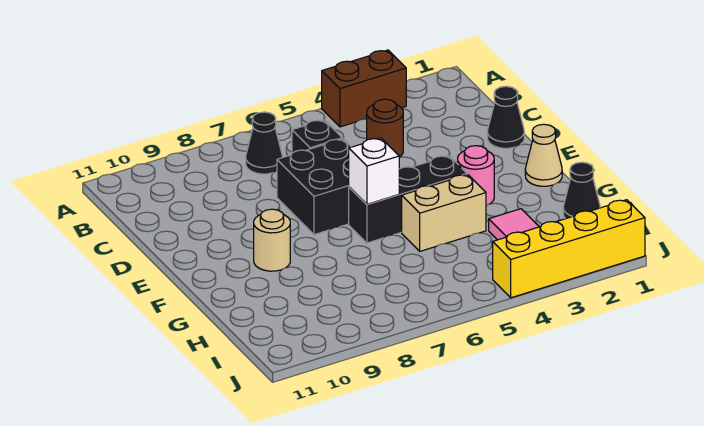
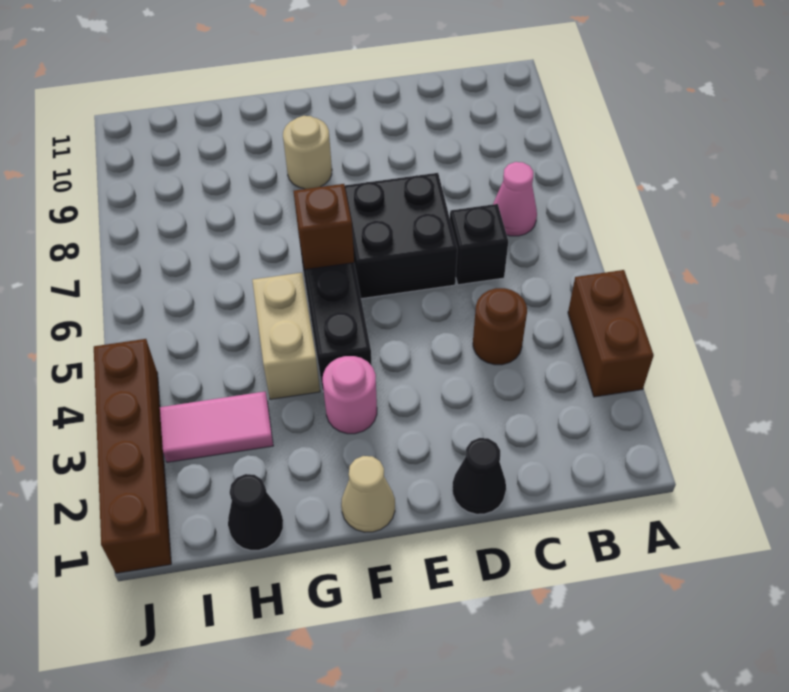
black 1x1 cone [246,112,282,174] -> pink 1x1 cone [493,162,537,236]
white 1x1 brick [349,138,399,204] -> brown 1x1 brick [294,184,354,270]
yellow 1x4 brick [493,200,645,298] -> brown 1x4 brick [94,339,171,573]

